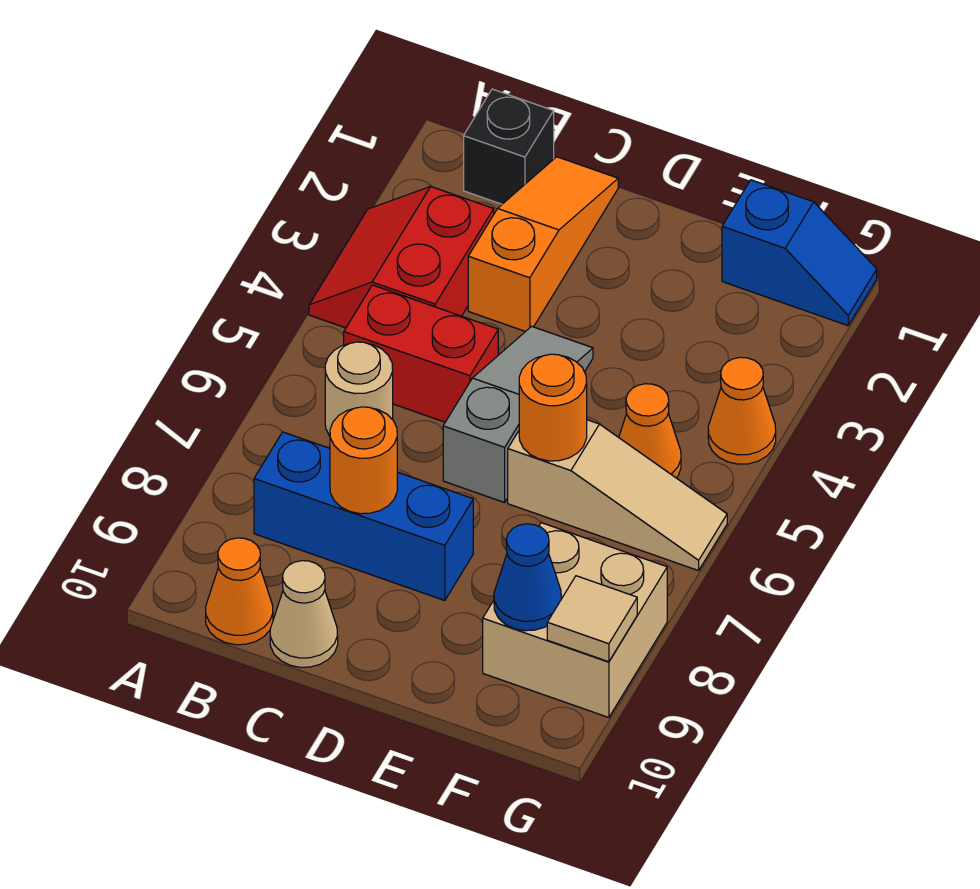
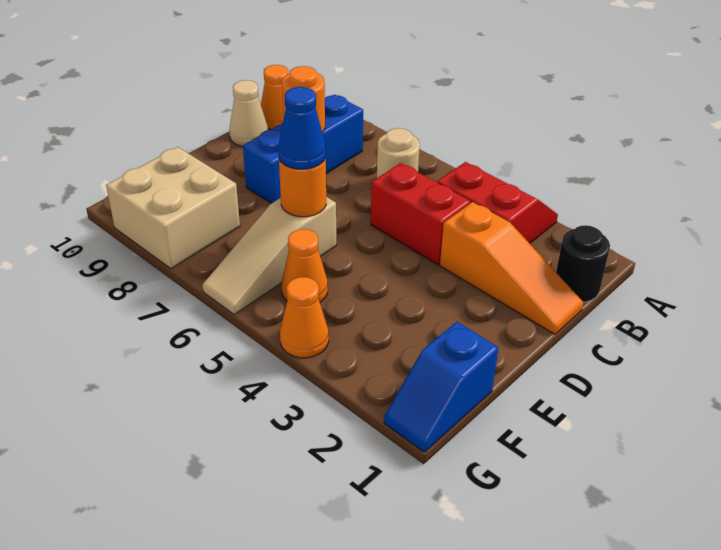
black 1x1 brick [464,89,554,204] -> black 1x1 round brick [556,225,610,302]
red 1x2 brick [344,285,498,422] -> red 1x2 brick turned to [371,163,471,265]
grey 1x3 slope [443,326,593,503] -> none
blue 1x1 cone [494,524,561,631] -> blue 1x1 cone moved to [278,87,326,169]
tan 1x1 tile [547,576,637,662] -> none

